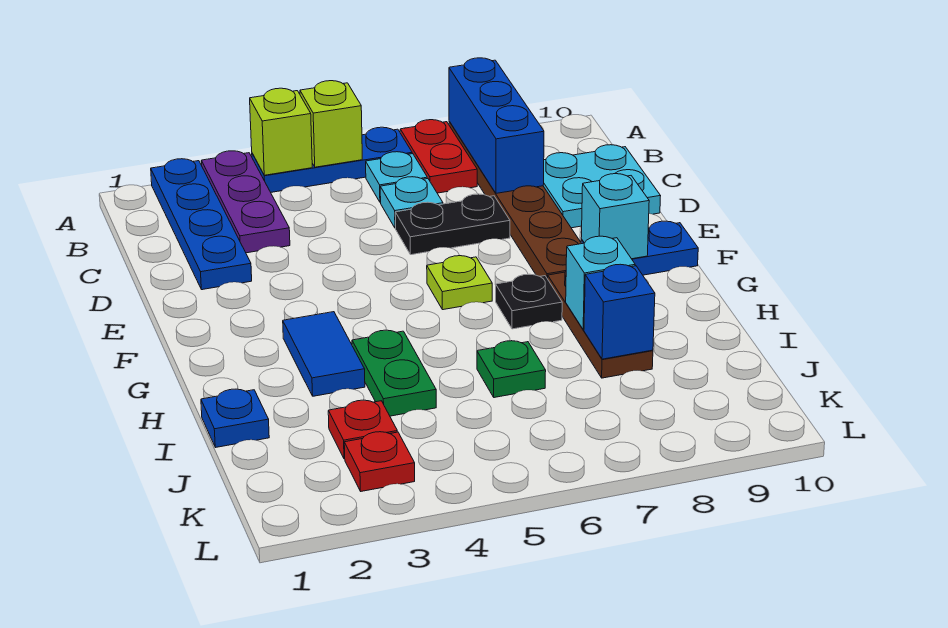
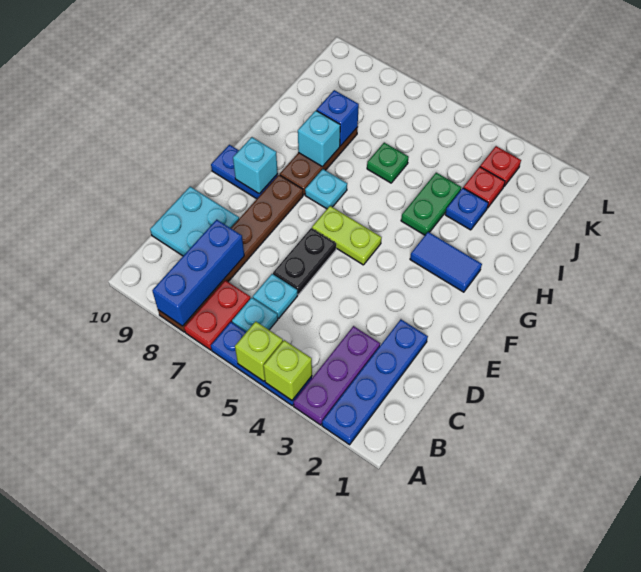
black 1x2 plate [395,194,510,255] -> black 1x2 plate turned to [273,228,336,295]
lime 1x1 plate [427,256,492,310] -> lime 1x2 plate [312,206,382,265]
blue 1x2 tile [283,312,365,396] -> blue 1x2 tile turned to [410,232,482,292]
black 1x1 plate [496,274,562,329] -> cyan 1x1 plate [305,169,347,209]
blue 1x1 plate [201,389,269,448] -> blue 1x1 plate moved to [445,188,488,230]

